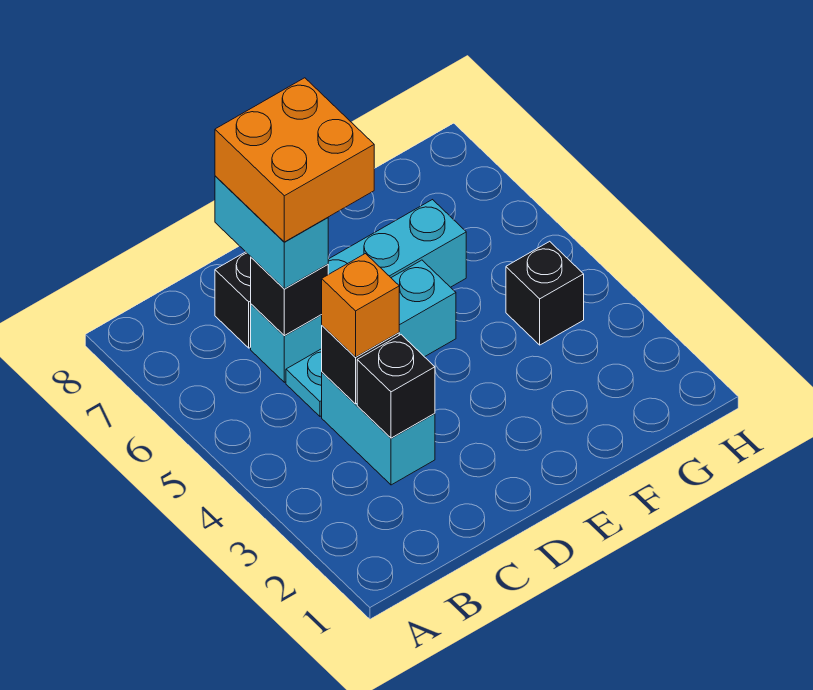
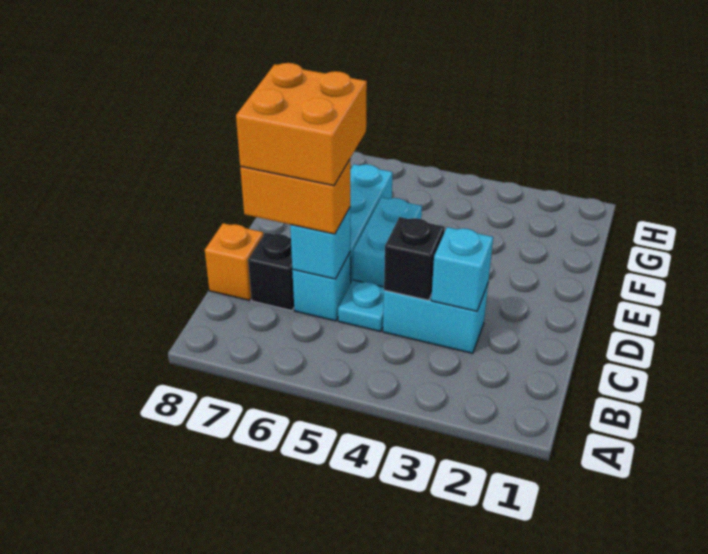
black 1x1 brick [357,335,435,438] -> cyan 1x1 brick [431,227,493,311]
orange 1x1 brick [322,254,399,357] -> orange 1x1 brick moved to [205,223,263,300]
black 1x1 brick [251,257,328,336] -> cyan 1x1 brick [290,208,350,279]
cyan 1x2 brick [215,176,328,289] -> orange 1x2 brick [240,160,350,234]
black 1x1 brick [506,241,584,345] -> none

